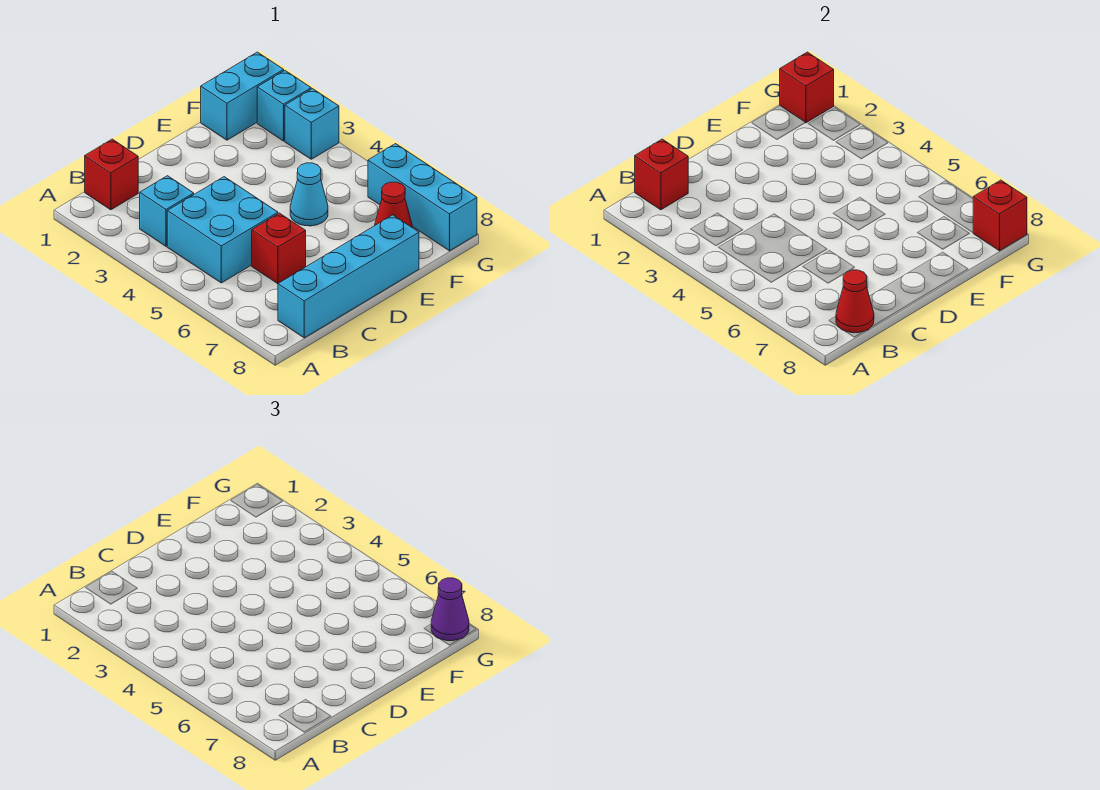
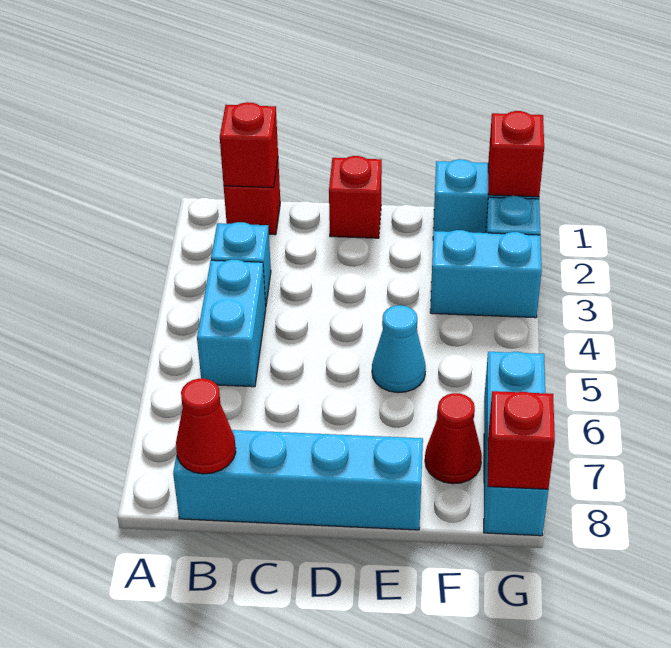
cyan 2x2 brick [167,177,278,283] -> cyan 1x2 brick [197,259,266,387]
red 1x1 brick [252,213,306,284] -> red 1x1 brick moved to [329,156,382,238]
cyan 1x1 brick [285,89,339,159] -> cyan 1x2 brick [430,230,542,318]
purple 1x1 cone [431,578,469,641] -> none

